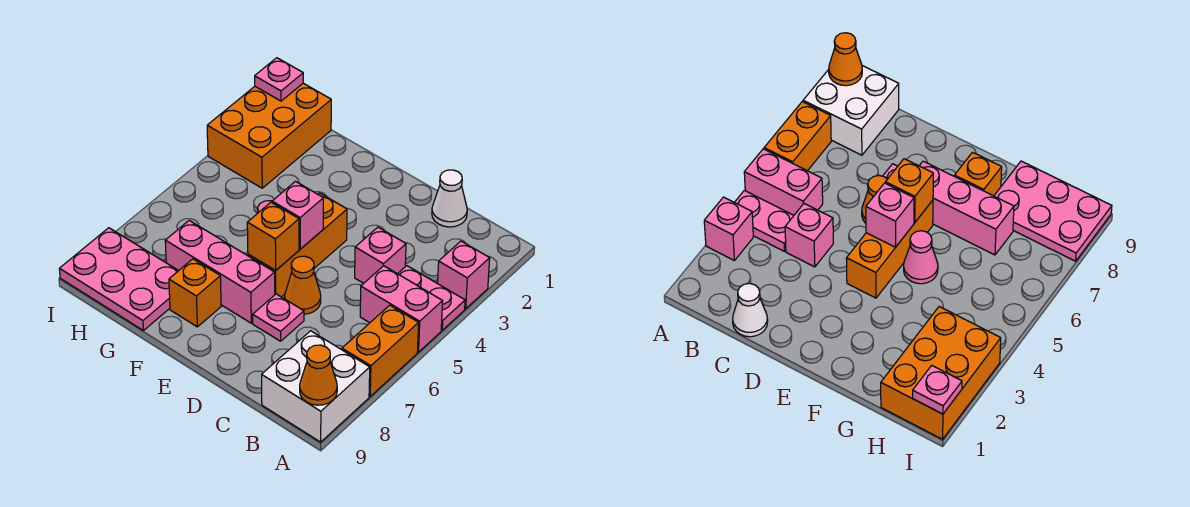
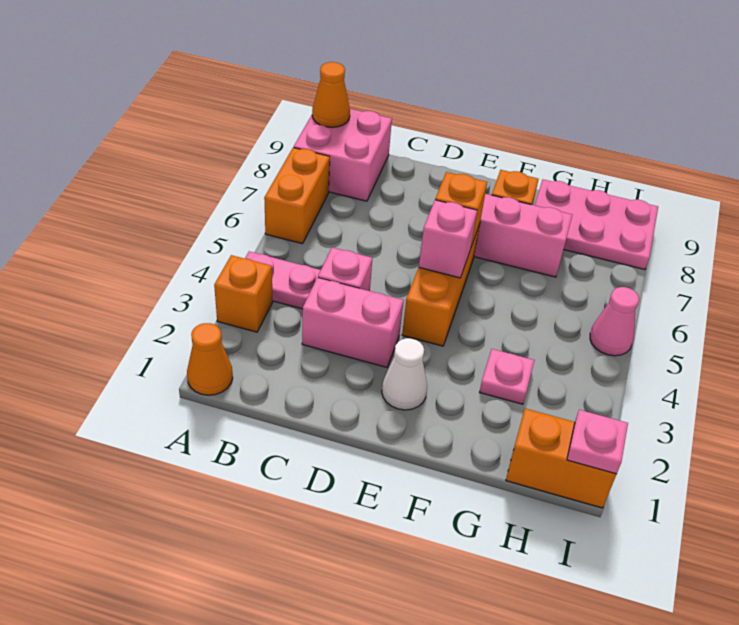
pink 1x1 brick [438,241,490,309] -> orange 1x1 brick [214,255,273,332]
pink 1x2 brick [360,266,443,352] -> pink 1x2 brick moved to [302,278,404,367]
white 2x2 brick [262,331,370,442] -> pink 2x2 brick [294,109,392,201]
white 1x1 cone [432,170,467,227] -> white 1x1 cone moved to [382,338,427,410]
orange 1x1 cone [285,256,321,314] -> orange 1x1 cone moved to [187,323,233,395]
pink 1x1 plate [253,294,304,341] -> pink 1x1 plate moved to [480,349,535,404]
pink 1x1 cone [904,231,938,284] -> pink 1x1 cone moved to [590,287,639,356]
orange 2x3 brick [207,83,331,188] -> orange 1x2 brick [506,409,616,508]

